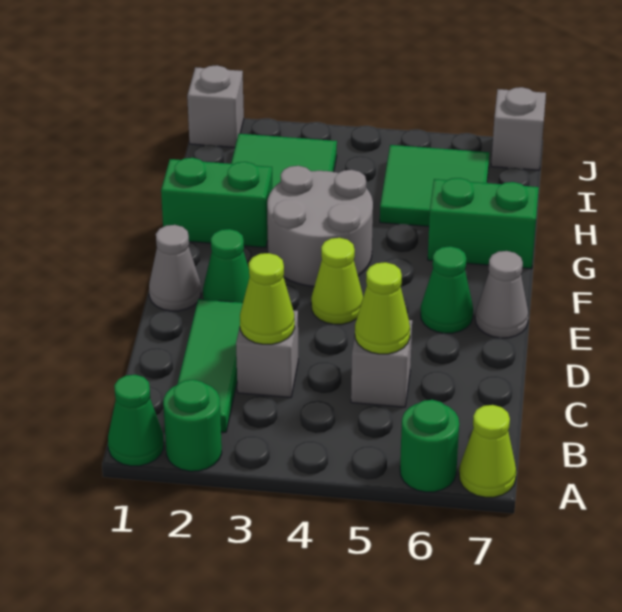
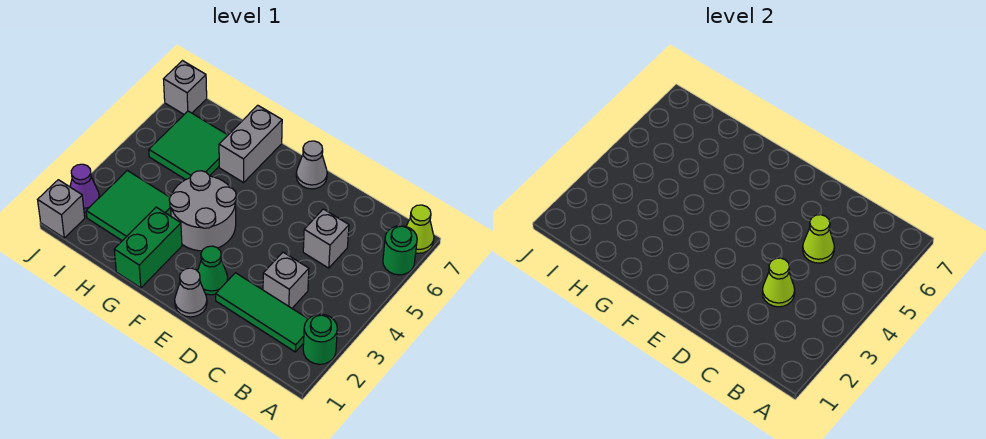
green 1x1 cone [108,375,164,466] -> none
lime 1x1 cone [311,238,363,324] -> none
green 1x1 cone [421,246,473,333] -> none
green 1x2 brick [428,178,539,269] -> grey 1x2 brick [219,105,282,182]
none -> purple 1x1 cone [70,164,99,212]

